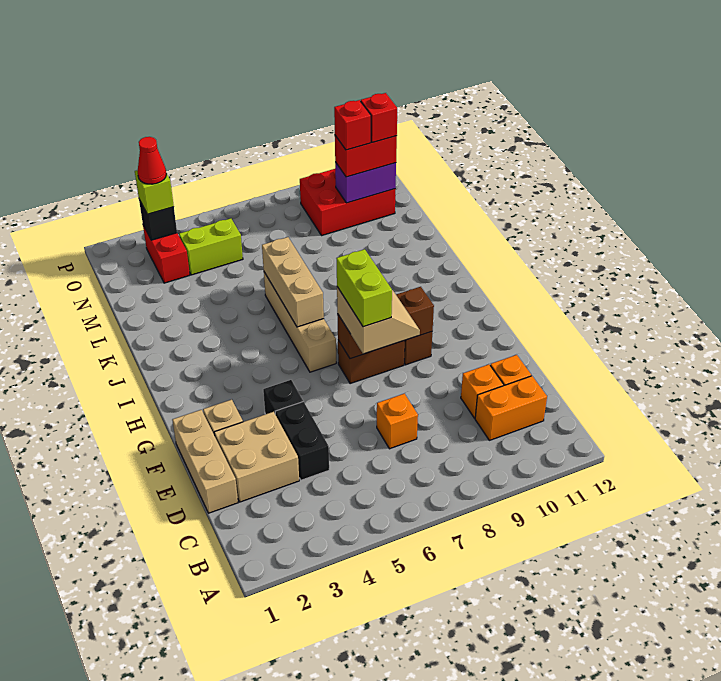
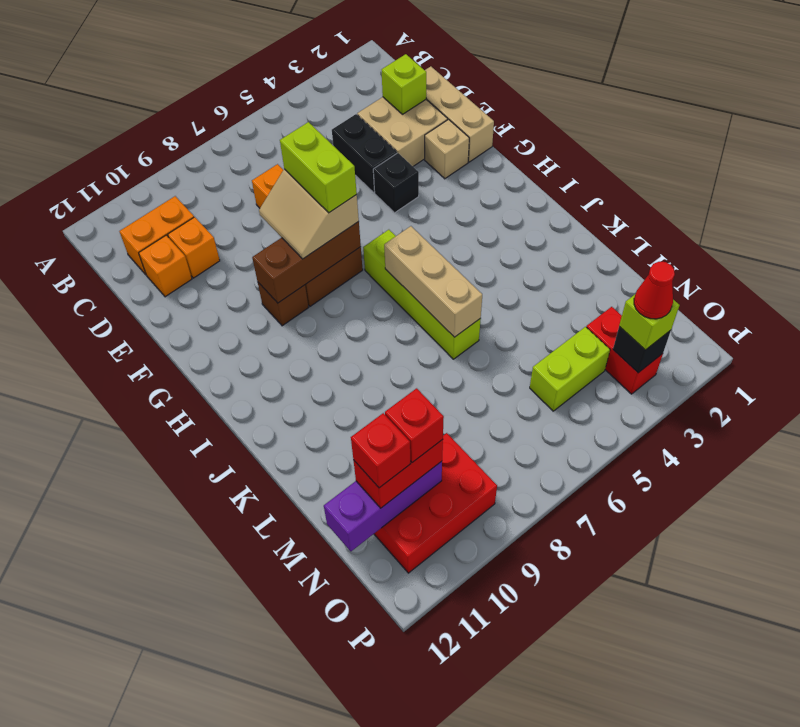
none -> lime 1x1 brick [382,54,426,114]
tan 1x4 brick [264,272,336,372] -> lime 1x4 brick [363,230,481,359]
purple 1x2 brick [335,162,396,203] -> purple 1x3 brick [324,461,442,551]

